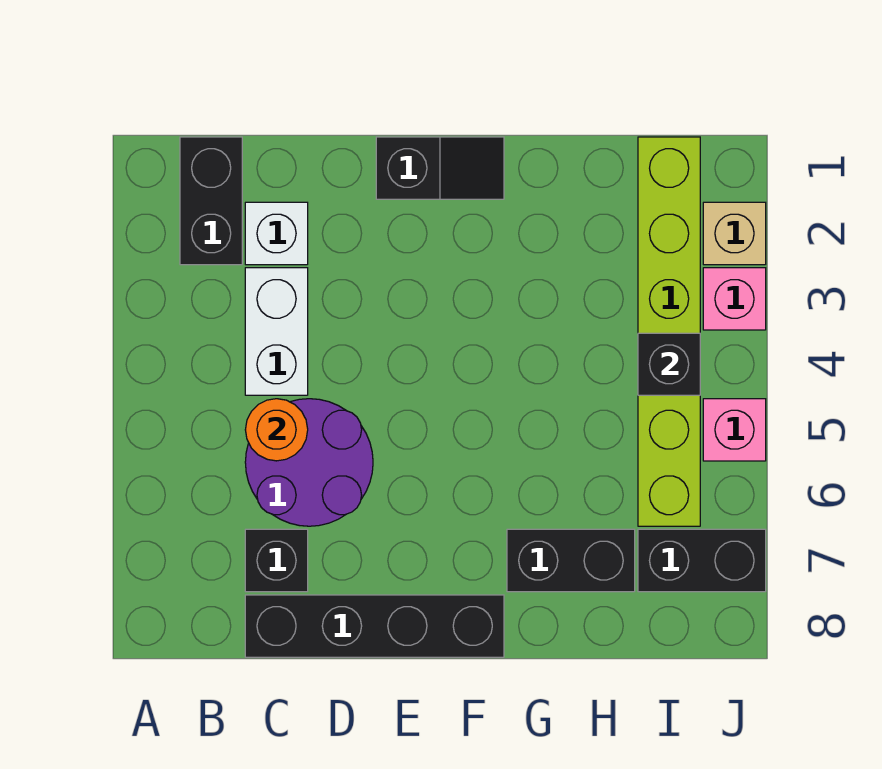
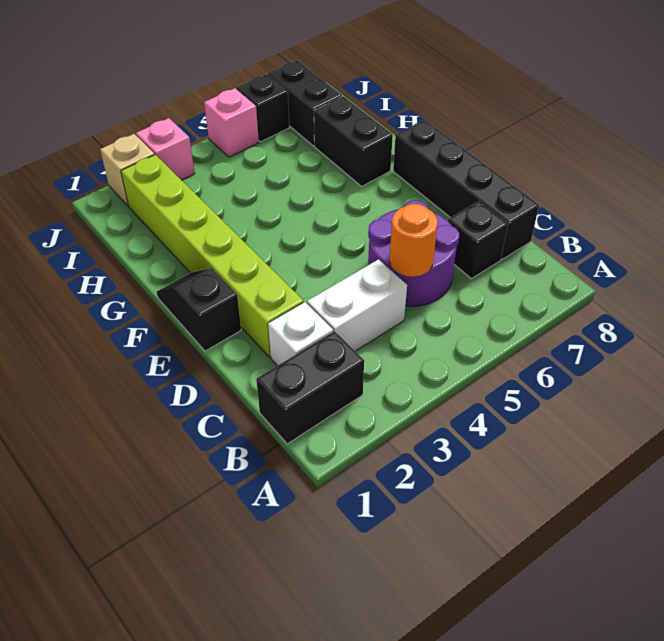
lime 1x6 brick [638,137,700,526] -> lime 1x6 brick turned to [121,155,304,357]
black 1x1 brick [638,333,700,395] -> black 1x1 brick moved to [237,74,289,142]

